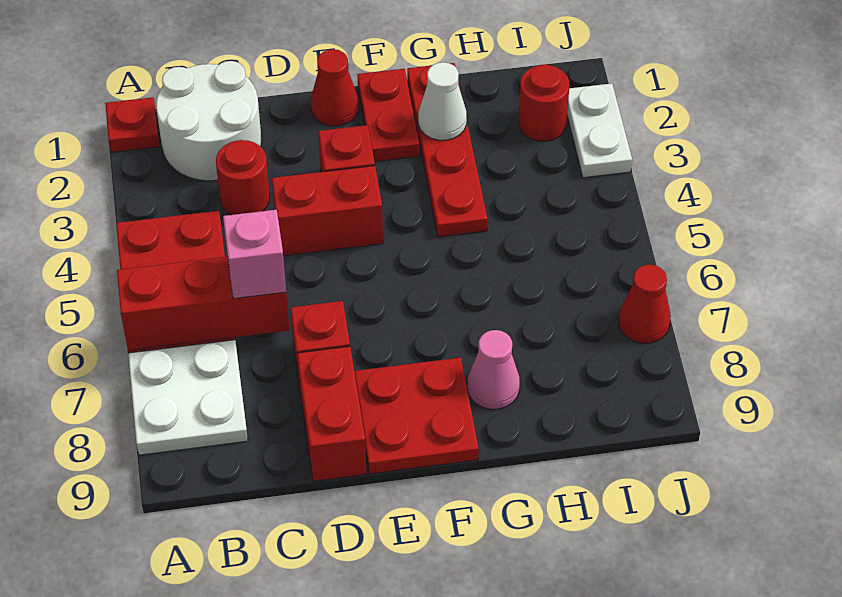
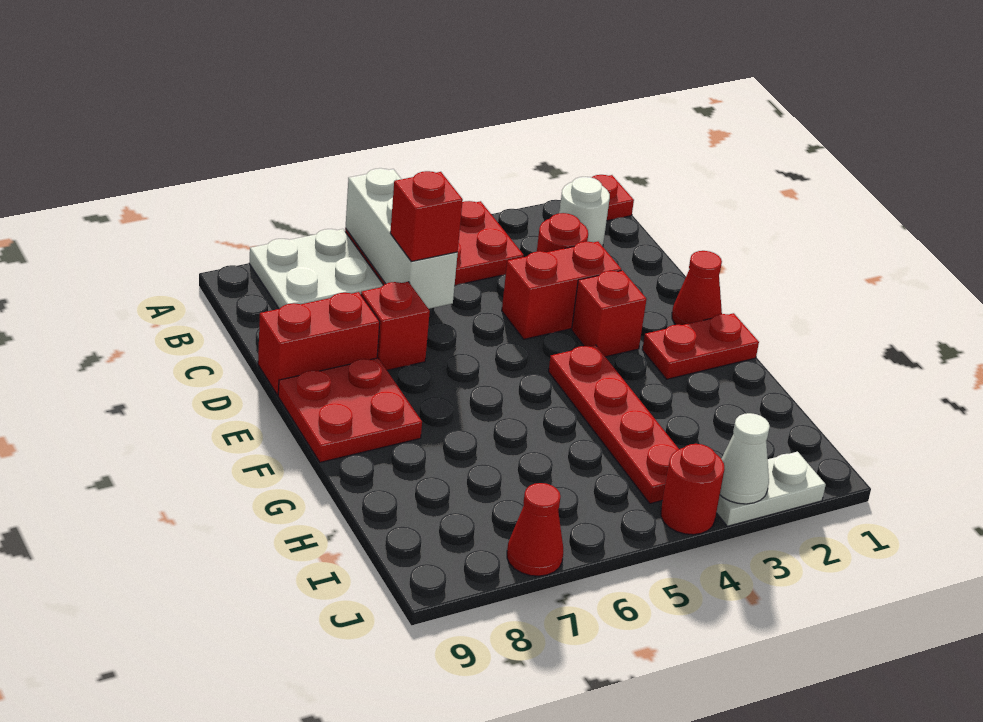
red 1x3 brick [117,257,290,350] -> white 1x3 brick [345,168,458,309]
white 2x2 round brick [156,61,261,181] -> white 1x1 round brick [559,177,610,246]
pink 1x1 brick [223,210,286,299] -> red 1x1 brick [390,171,463,261]
red 1x2 brick [272,166,383,256] -> red 1x2 brick turned to [502,242,621,339]
red 1x4 plate [407,63,487,237] -> red 1x4 plate turned to [548,345,679,504]
white 1x1 cone [418,62,467,140] -> white 1x1 cone moved to [720,413,770,504]
pink 1x1 cone [467,330,520,409] -> none
red 1x1 round brick [518,64,569,141] -> red 1x1 round brick moved to [661,444,724,535]

